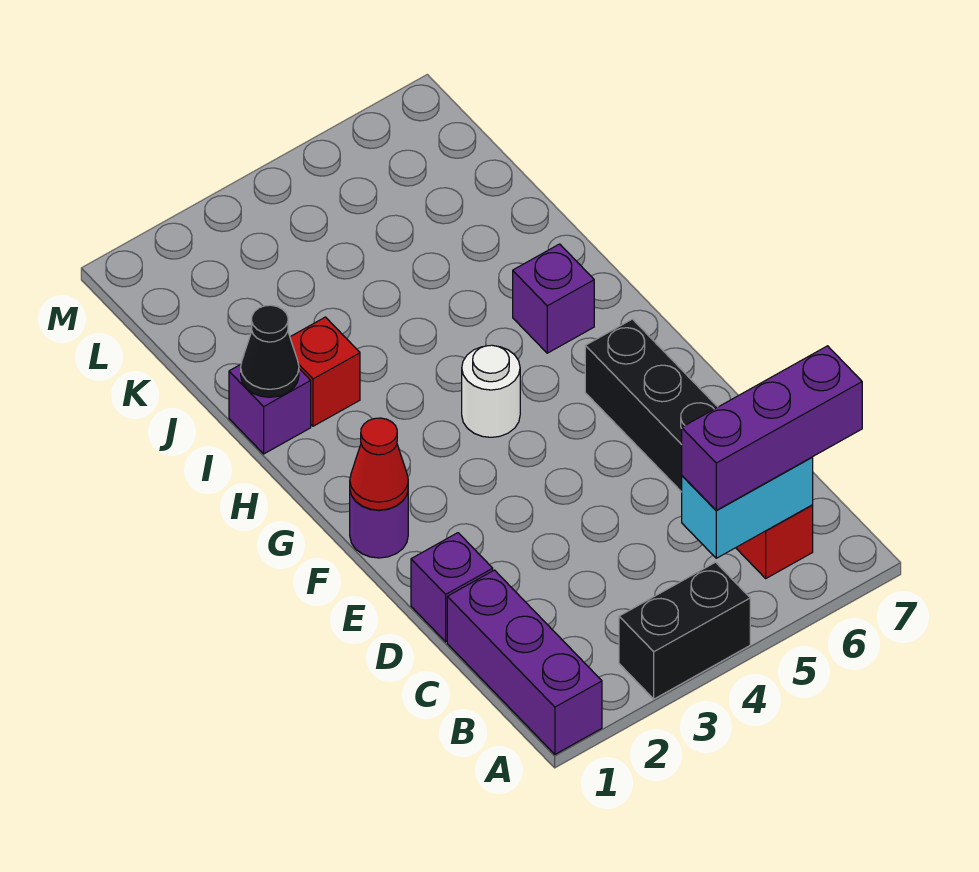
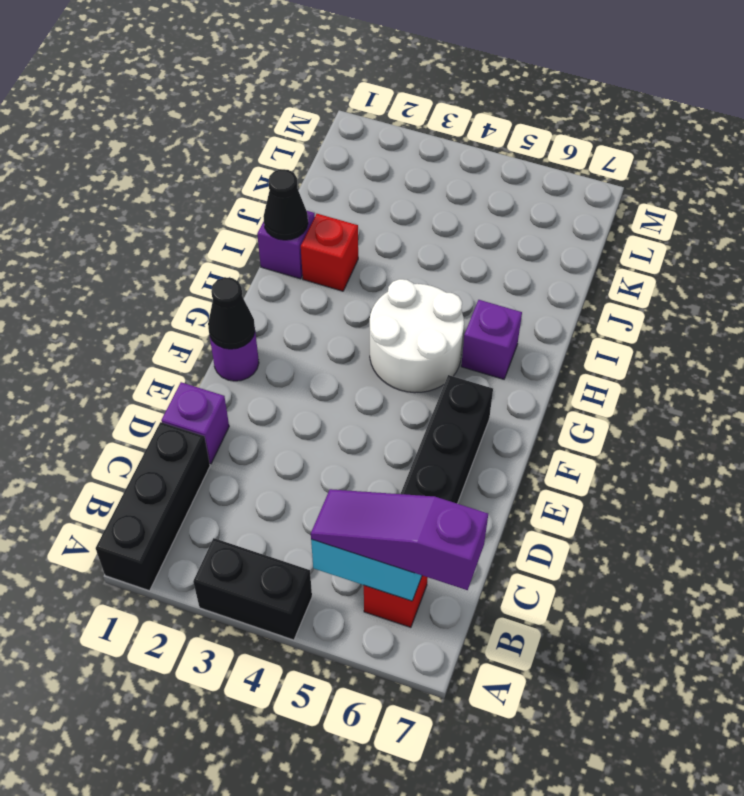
purple 1x3 brick [447,570,602,754] -> black 1x3 brick [96,422,210,591]
purple 1x3 brick [682,346,862,511] -> purple 1x3 slope [311,489,488,590]
red 1x1 cone [350,418,408,510] -> black 1x1 cone [208,277,255,349]
white 1x1 round brick [462,345,520,437] -> white 2x2 round brick [370,279,464,393]

